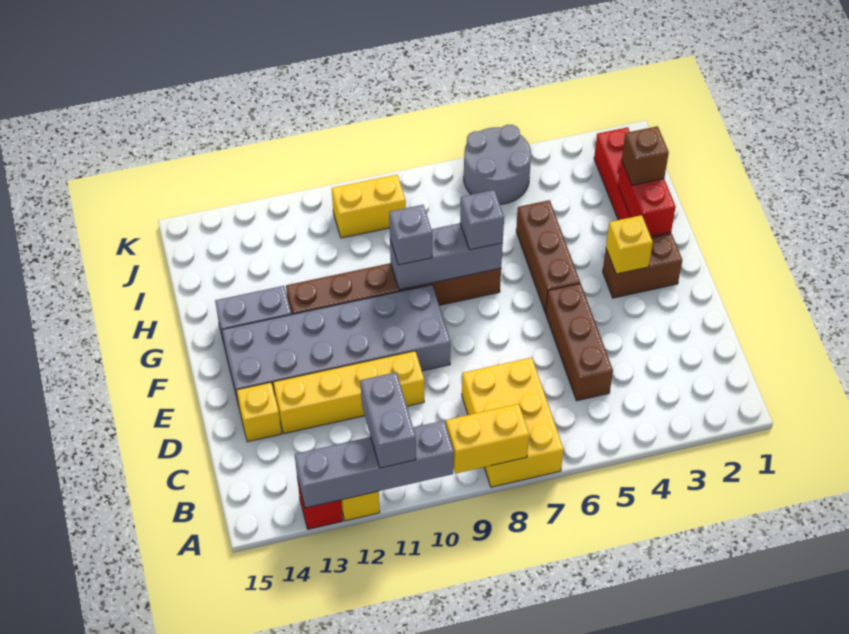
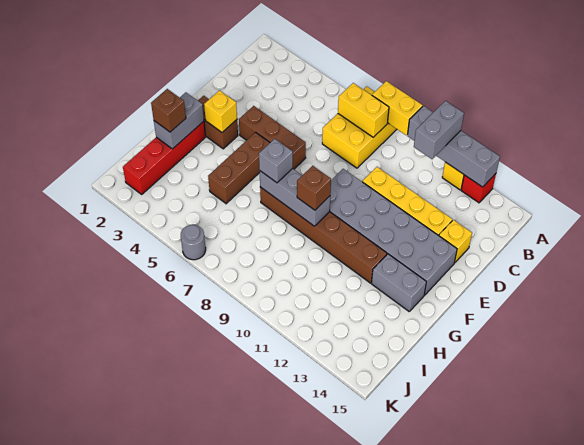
brown 1x3 brick [546,283,613,401] -> brown 1x3 brick turned to [239,106,306,169]
red 1x2 brick [618,160,676,236] -> grey 1x2 brick [154,92,204,149]
grey 1x1 brick [389,205,432,265] -> brown 1x1 brick [297,166,331,210]
grey 2x2 round brick [464,125,531,204] -> grey 1x1 round brick [181,225,206,260]
yellow 1x2 brick [332,175,406,238] -> yellow 1x2 brick moved to [338,83,389,137]

